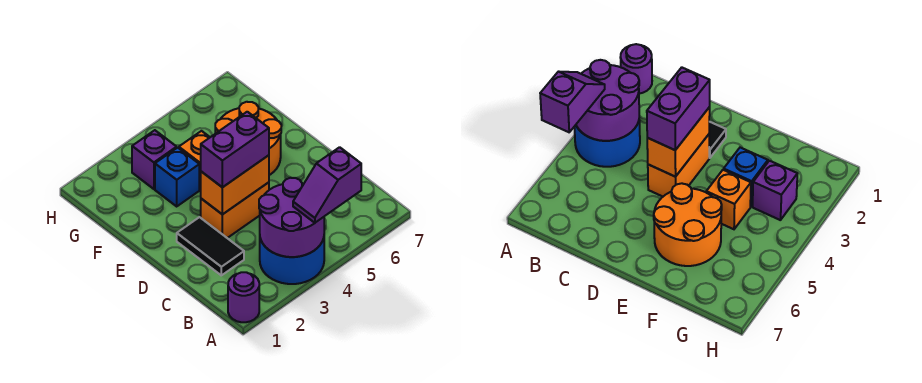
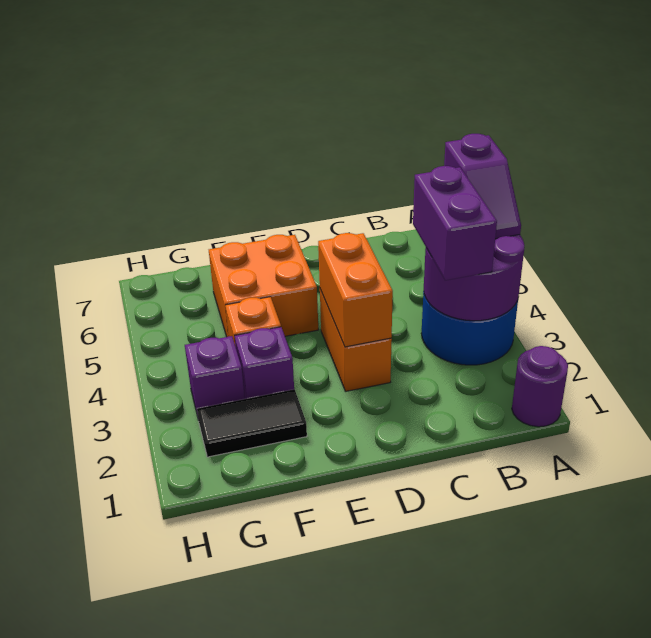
black 1x2 tile [177,217,244,275] -> black 1x2 tile moved to [197,389,307,457]
purple 1x2 brick [201,112,269,187] -> purple 1x2 brick moved to [413,166,497,280]
orange 2x2 round brick [215,102,281,175] -> orange 2x2 brick [209,235,318,337]
blue 1x1 brick [155,148,199,206] -> purple 1x1 brick [235,327,294,399]

